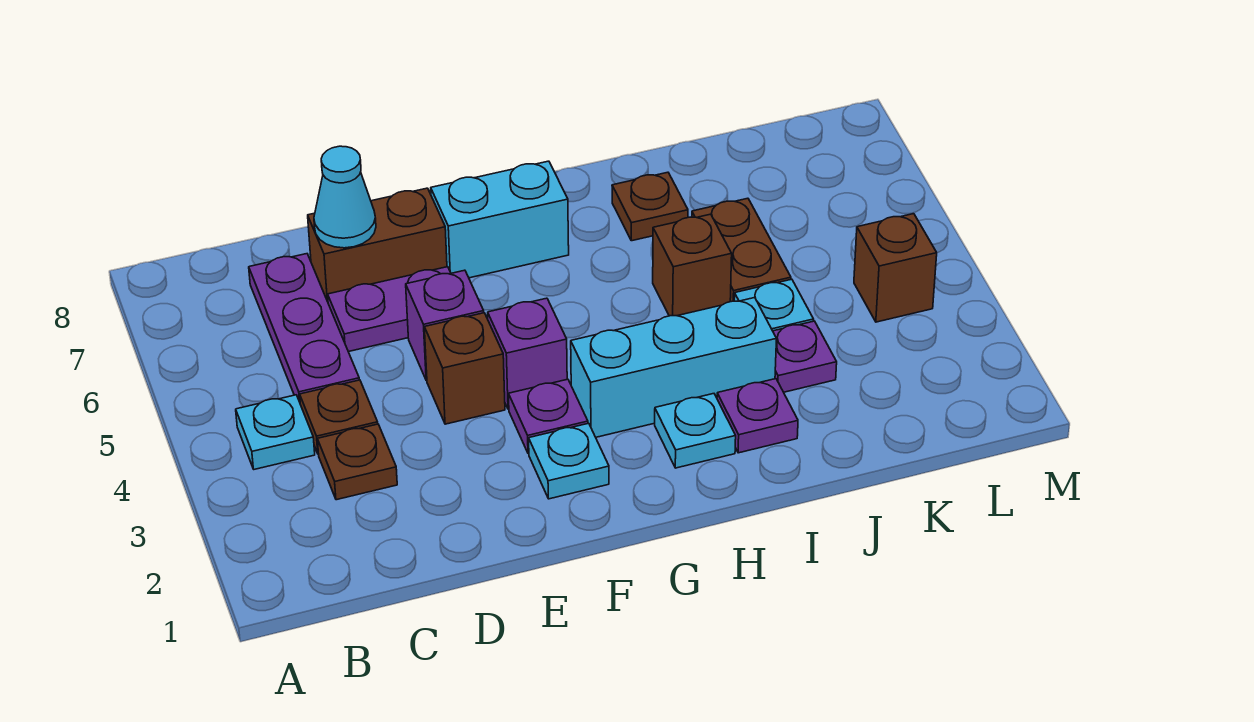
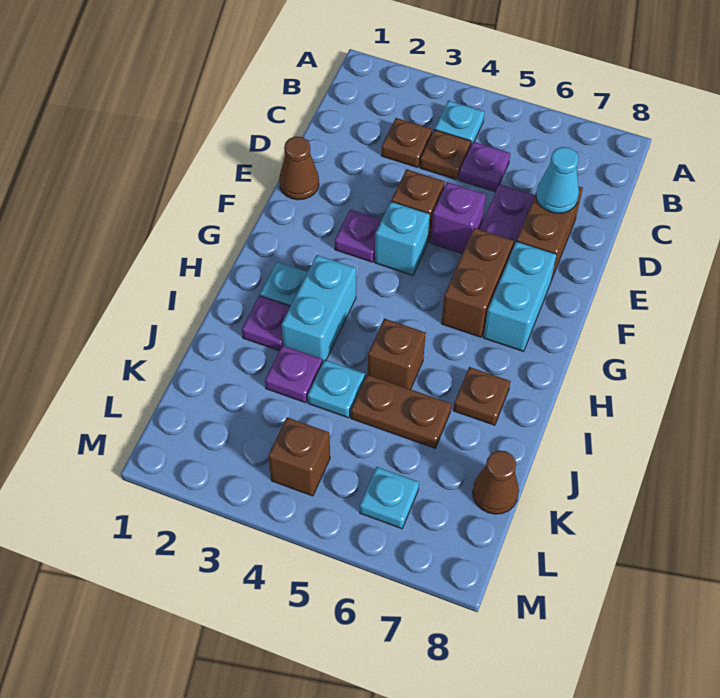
purple 1x3 plate [249,254,359,402] -> purple 1x1 plate [459,142,510,192]
none -> brown 1x1 cone [279,137,319,200]
cyan 1x1 plate [529,423,609,499] -> cyan 1x1 plate moved to [360,467,419,529]
purple 1x1 brick [488,298,567,409] -> cyan 1x1 brick [375,202,430,275]
none -> brown 1x2 brick [441,228,514,337]
cyan 1x3 brick [571,298,776,437] -> cyan 1x2 brick [282,255,356,363]
none -> brown 1x1 cone [473,450,519,514]

